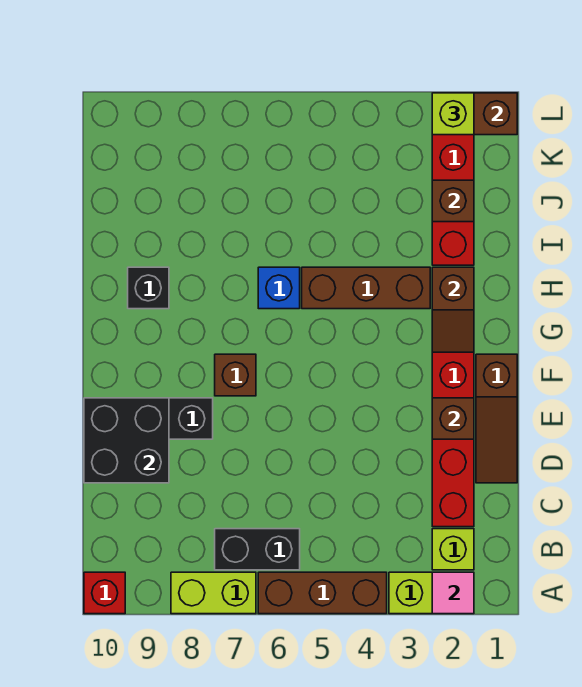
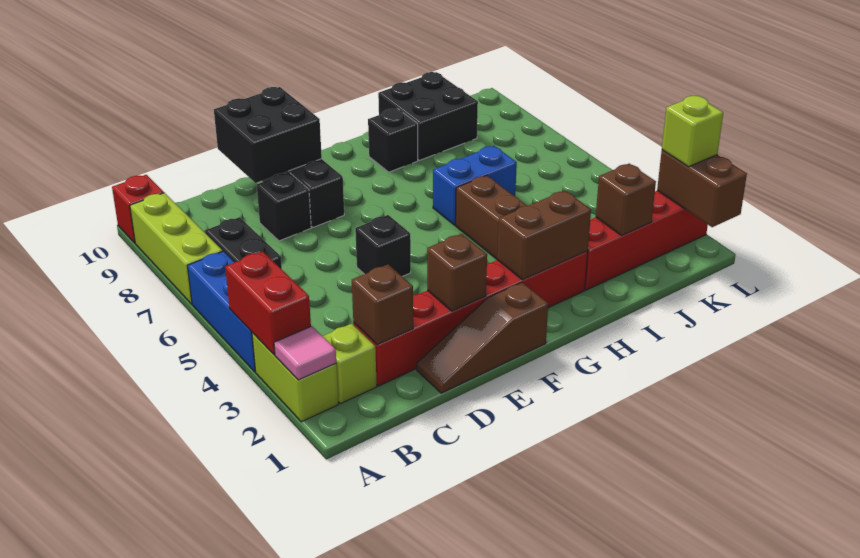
none -> red 1x2 brick [225,251,311,355]
brown 1x3 brick [258,572,387,614] -> blue 1x3 brick [188,251,256,372]
lime 1x2 brick [171,572,256,614] -> lime 1x3 brick [130,193,223,304]
none -> black 1x1 brick [257,173,311,241]
none -> black 1x1 brick [355,215,411,276]
brown 1x1 brick [215,354,256,396] -> brown 1x1 brick moved to [352,265,413,345]
brown 1x2 slope [432,267,474,352] -> brown 1x2 brick [497,190,591,280]
blue 1x1 brick [258,267,300,309] -> blue 1x2 brick [433,146,517,225]
none -> black 2x2 brick [378,72,478,160]

